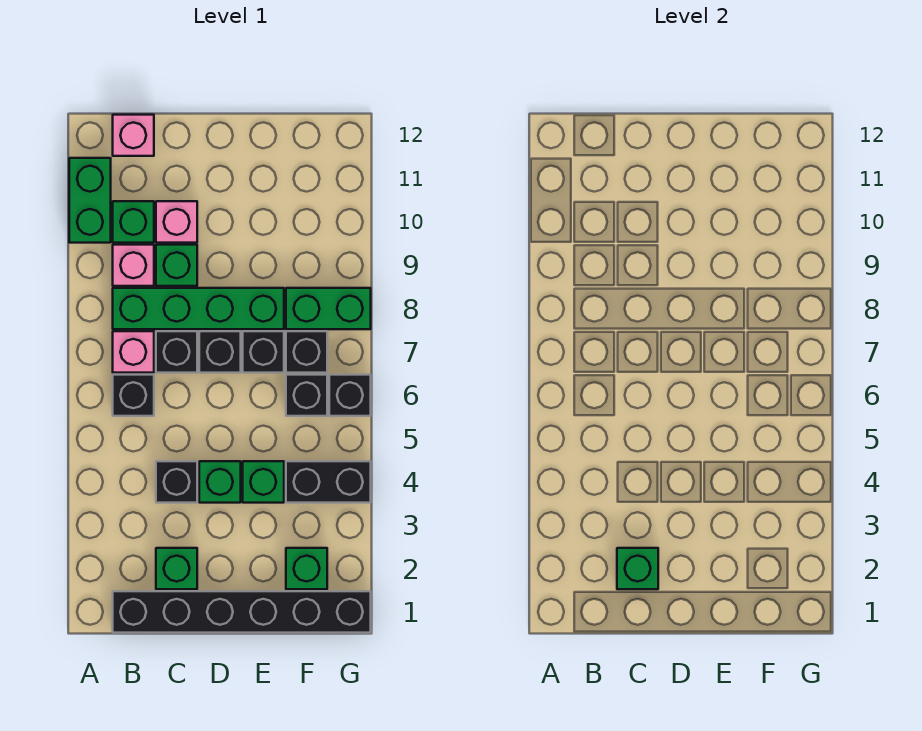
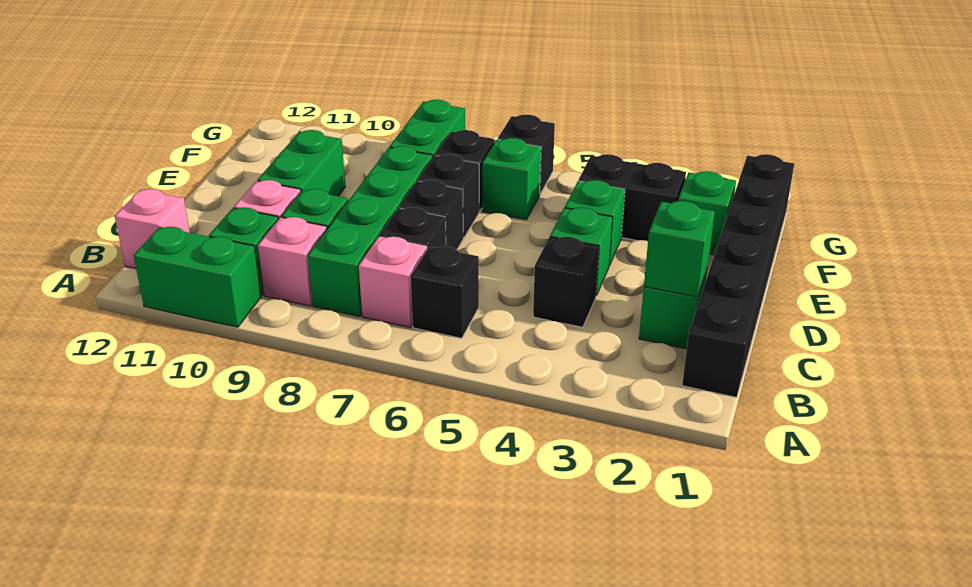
none -> green 1x2 brick [258,130,345,196]
black 1x2 brick [286,461,371,503] -> black 1x2 brick turned to [579,154,686,241]
black 1x1 brick [286,375,327,416] -> green 1x1 brick [482,138,541,220]

